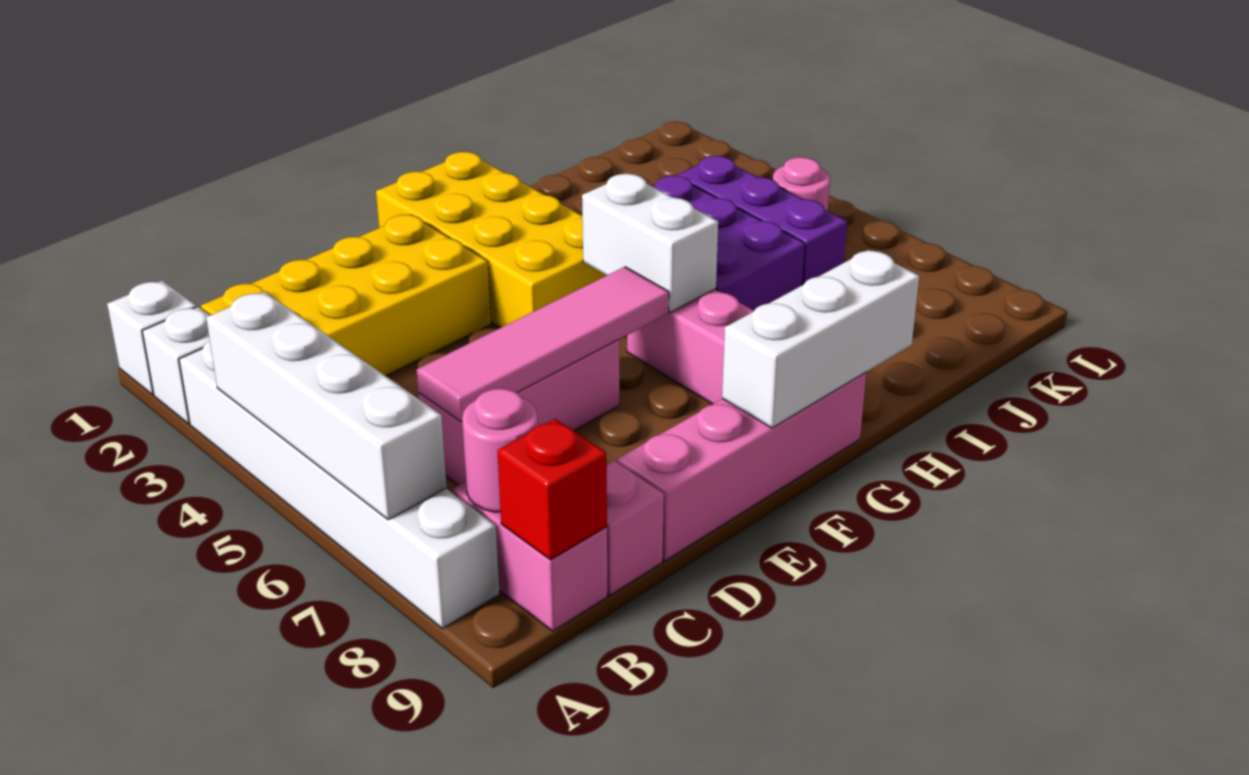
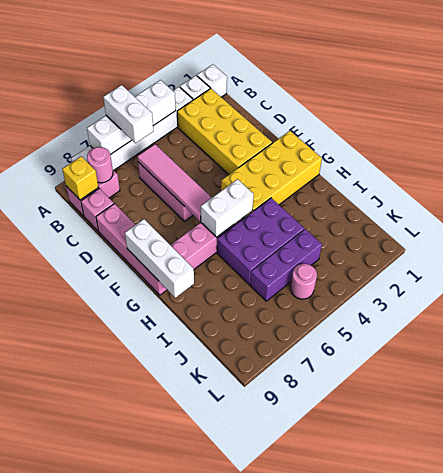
none -> white 1x2 brick [103,85,153,143]
red 1x1 brick [497,419,607,560] -> yellow 1x1 brick [62,156,98,200]

